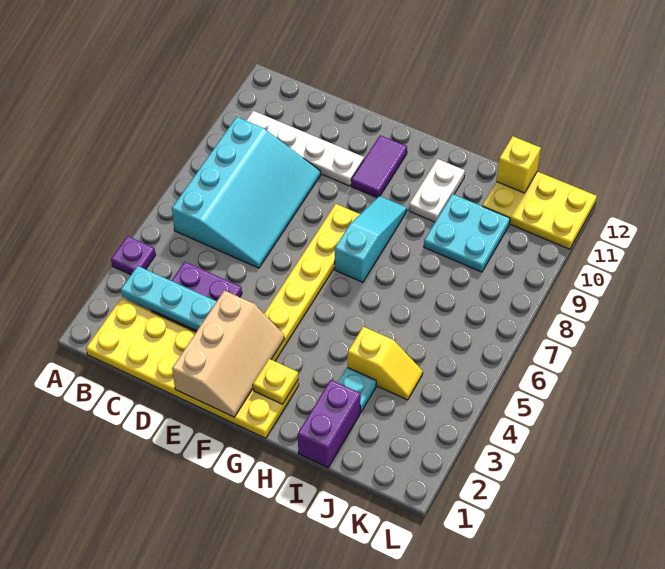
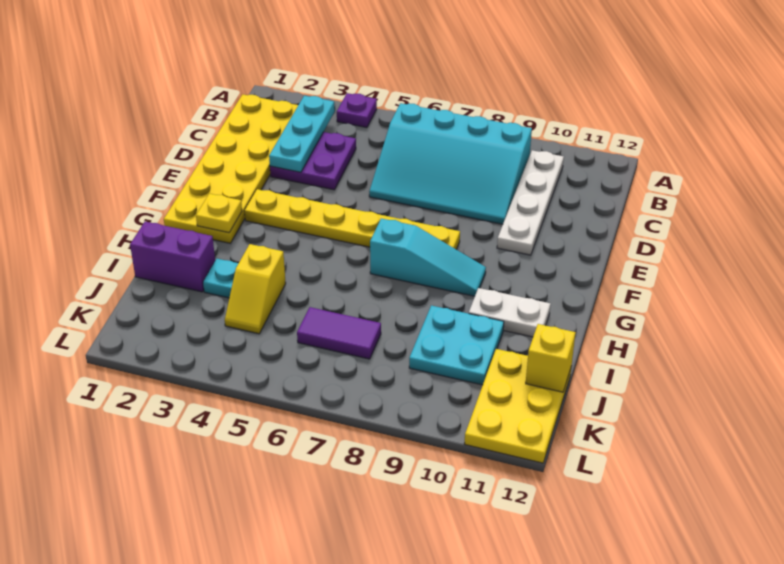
tan 2x3 slope [172,290,284,417] -> none
purple 1x2 tile [351,135,407,198] -> purple 1x2 tile moved to [297,307,381,359]

